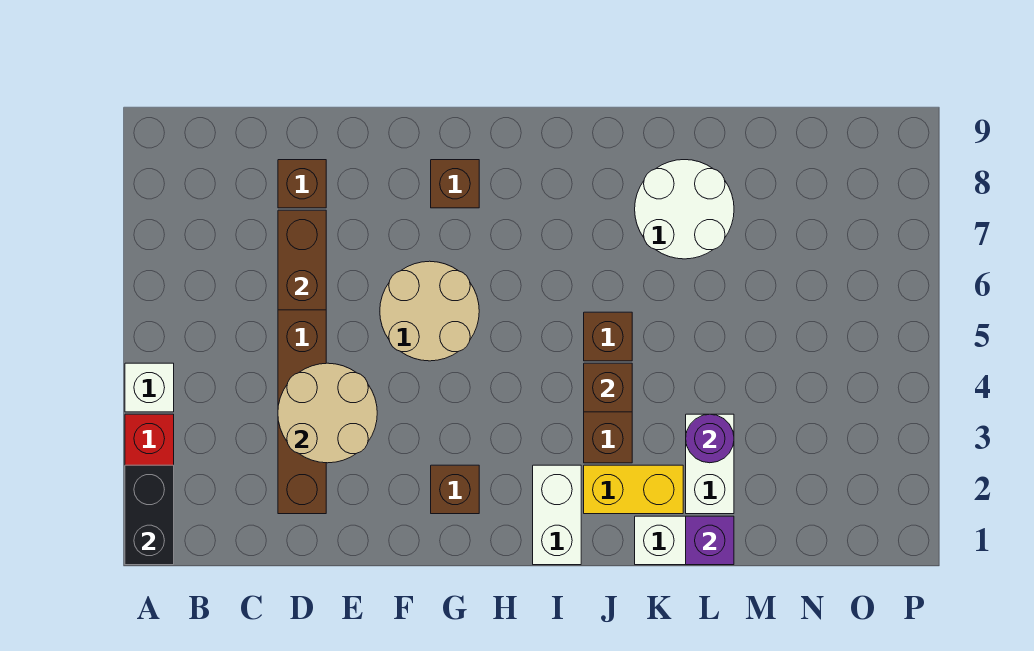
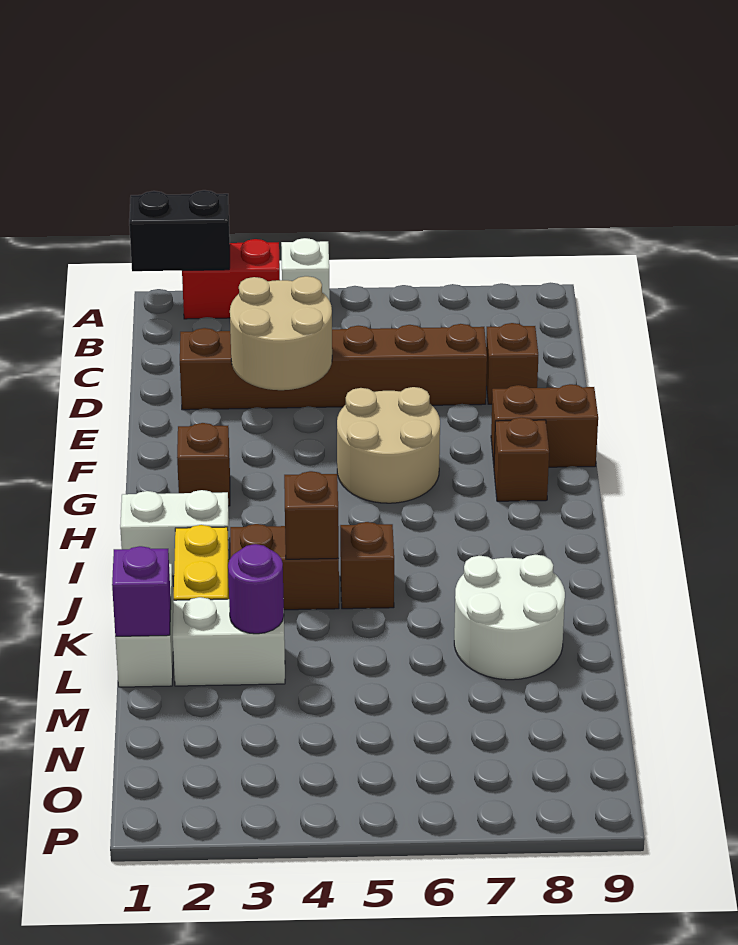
brown 1x2 brick [278,210,326,310] -> brown 1x2 brick moved to [491,384,598,467]

